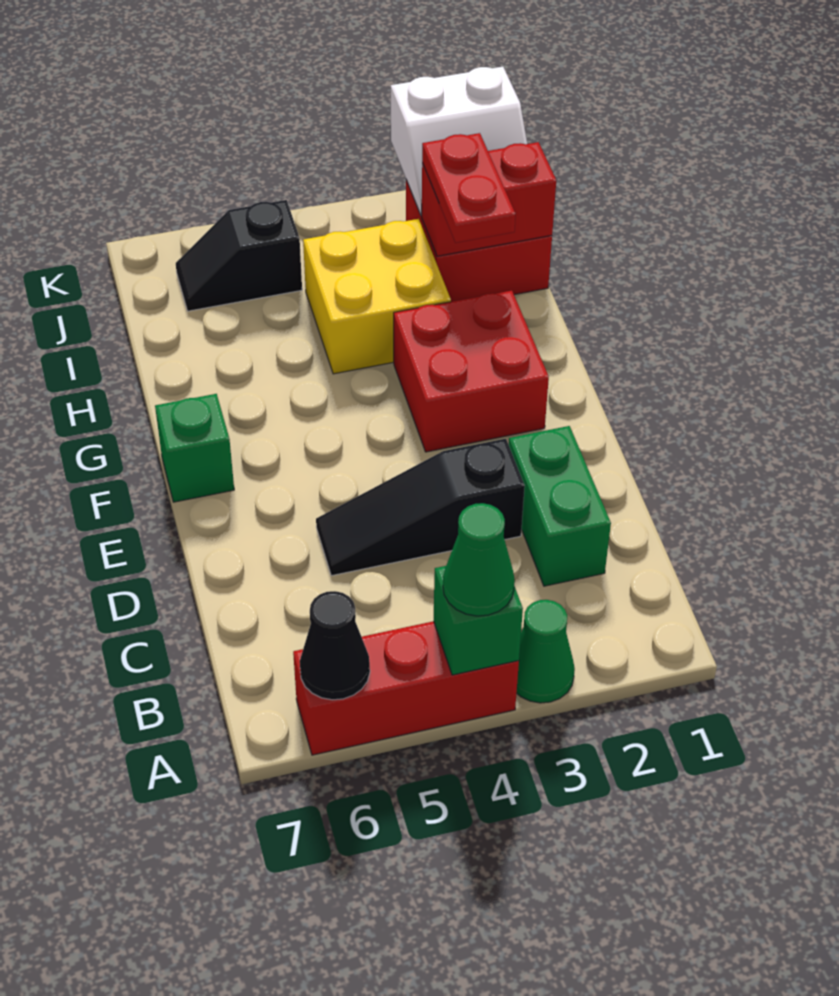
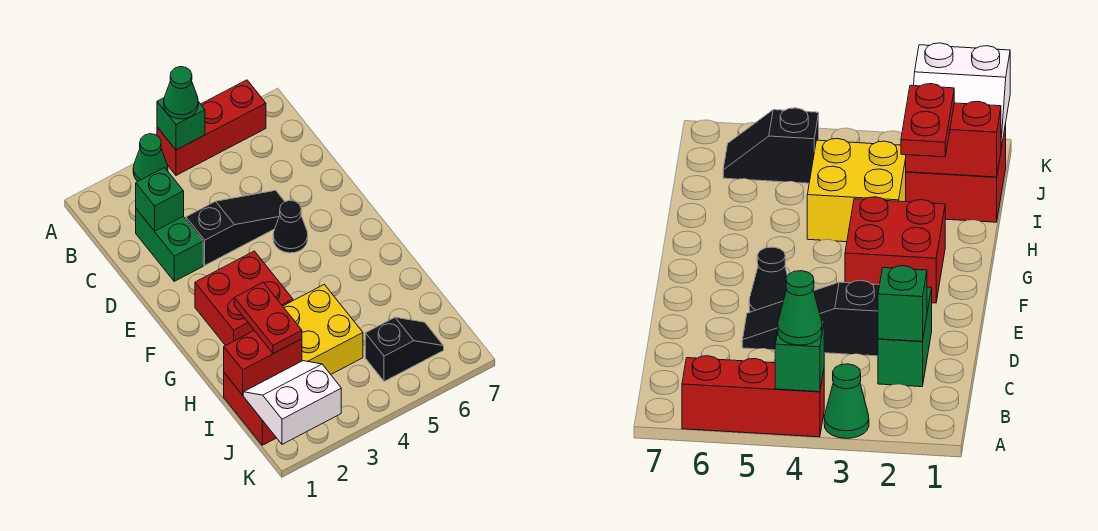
black 1x1 cone [300,591,370,700] -> black 1x1 cone moved to [273,200,308,253]
green 1x1 brick [155,394,234,502] -> green 1x1 brick moved to [136,168,184,231]

